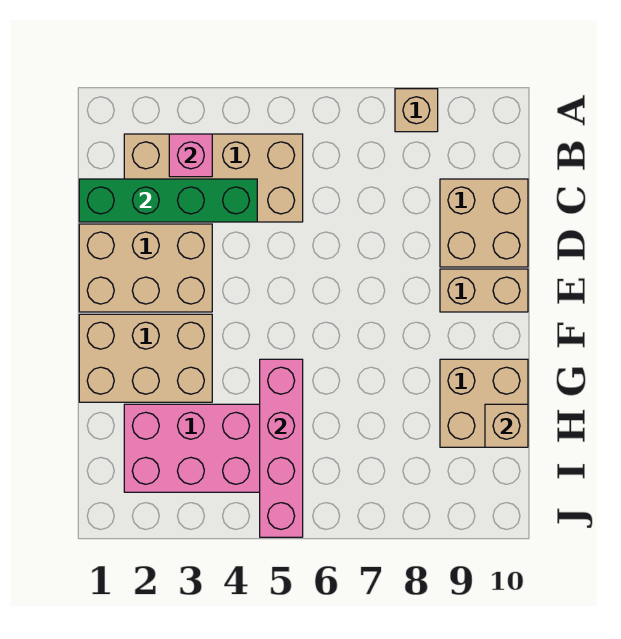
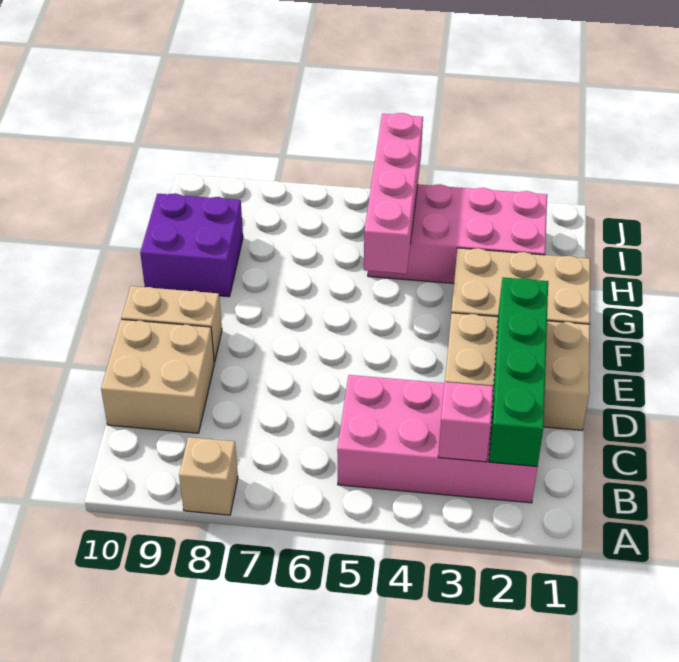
tan 2x4 brick [124,134,303,222] -> pink 2x4 brick [337,375,537,503]
green 1x4 brick [79,179,257,222] -> green 1x4 brick turned to [489,277,548,467]
tan 2x2 brick [440,359,528,447] -> purple 2x2 brick [140,193,243,297]
tan 1x1 brick [485,404,528,447] -> none

